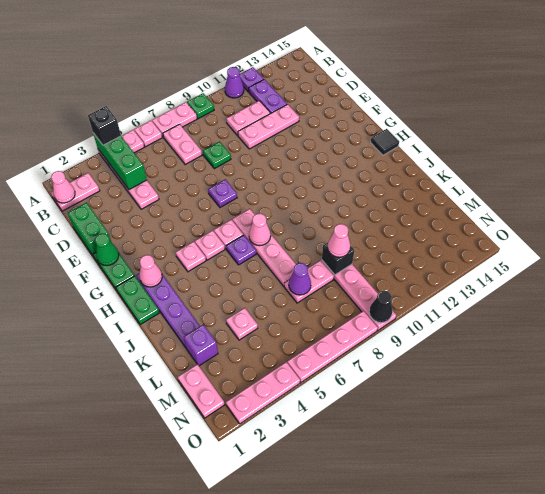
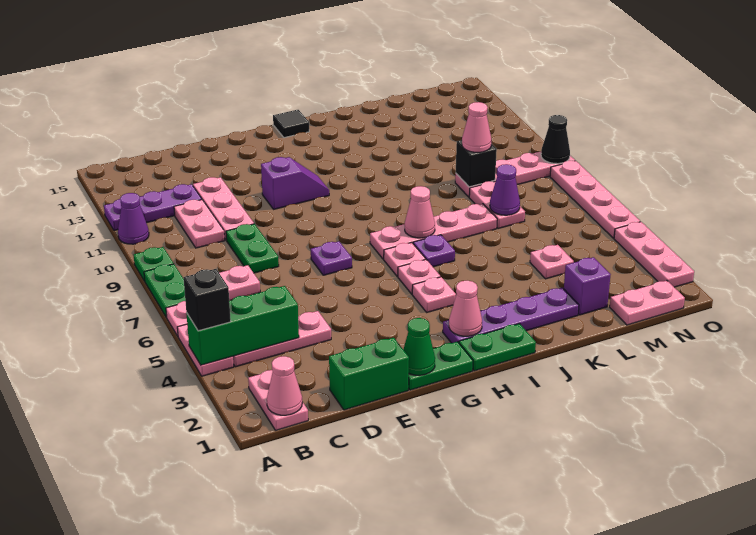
pink 1x2 plate [152,102,197,137] -> green 1x2 plate [144,264,185,317]
green 1x1 plate [203,142,231,169] -> green 1x2 plate [226,224,279,273]
none -> purple 1x2 slope [261,157,329,209]

